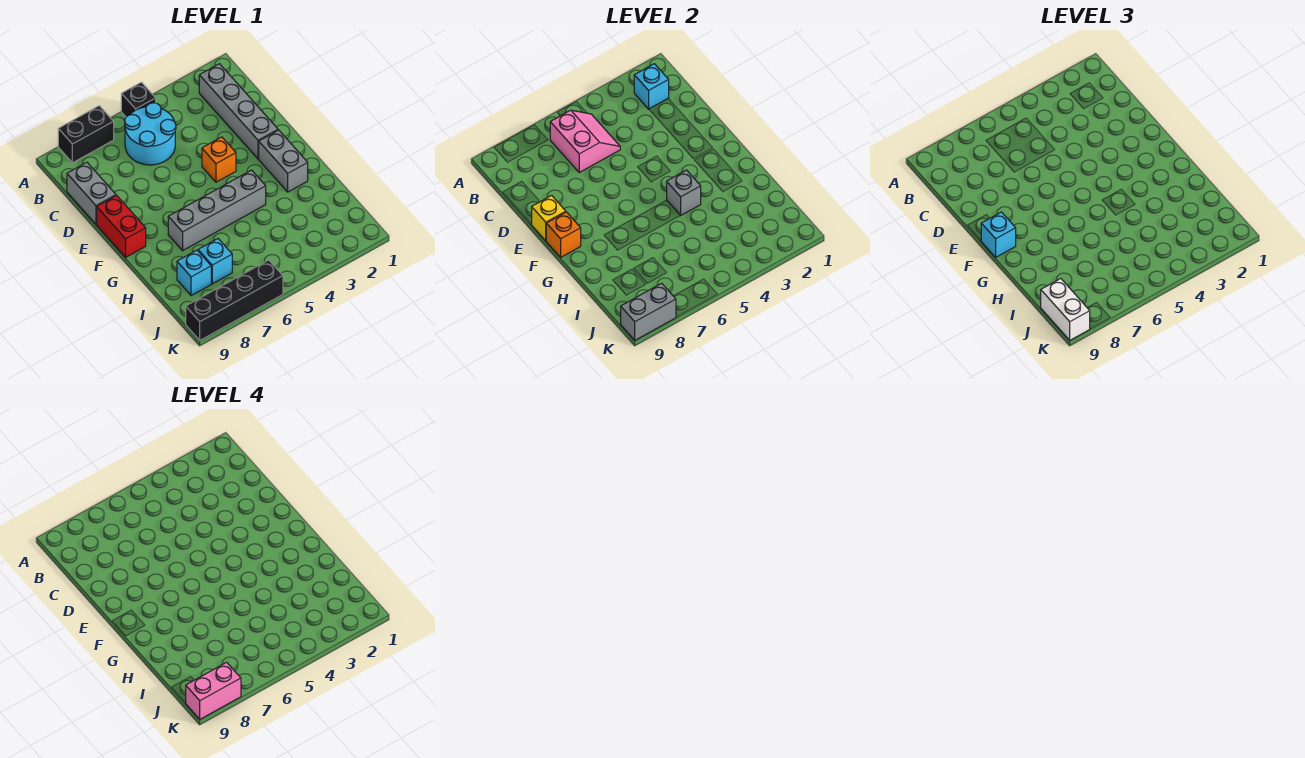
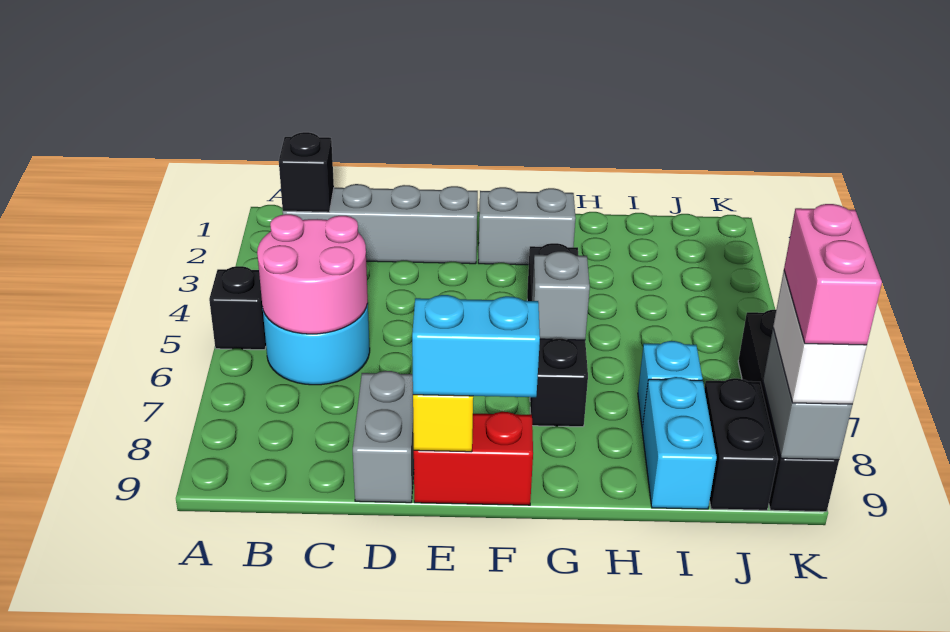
black 1x2 brick [58,106,114,163] -> black 1x2 brick moved to [704,378,778,510]
cyan 1x1 brick [634,64,669,109] -> black 1x1 brick [279,132,334,212]
pink 2x2 slope [550,110,620,172] -> pink 2x2 round brick [257,214,368,334]
grey 1x2 brick [67,162,116,224] -> grey 1x2 brick turned to [353,371,414,503]
orange 1x1 brick [202,137,236,182] -> none
orange 1x1 brick [546,212,581,257] -> none
cyan 1x1 brick [981,212,1016,257] -> cyan 1x2 brick [412,295,540,397]
grey 1x4 brick [168,170,266,251] -> black 1x4 brick [527,243,588,427]
grey 1x1 brick [667,170,701,215] -> grey 1x1 brick moved to [532,251,590,340]
cyan 1x1 brick [177,250,211,296] -> cyan 1x2 brick [642,377,717,509]
white 1x2 brick [1041,279,1090,340] -> white 1x2 brick turned to [773,272,867,404]

